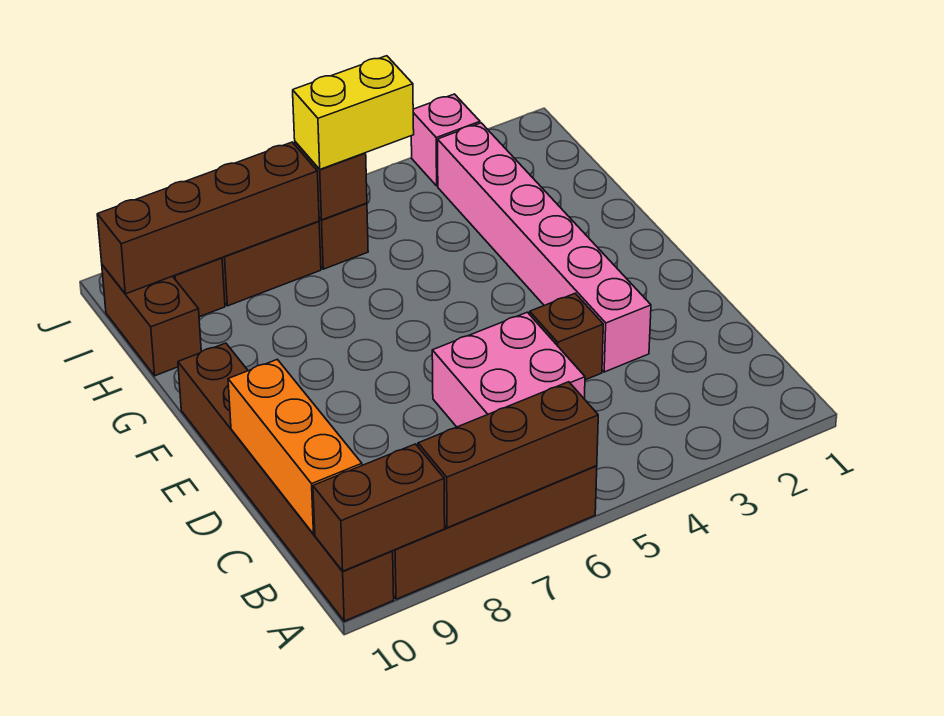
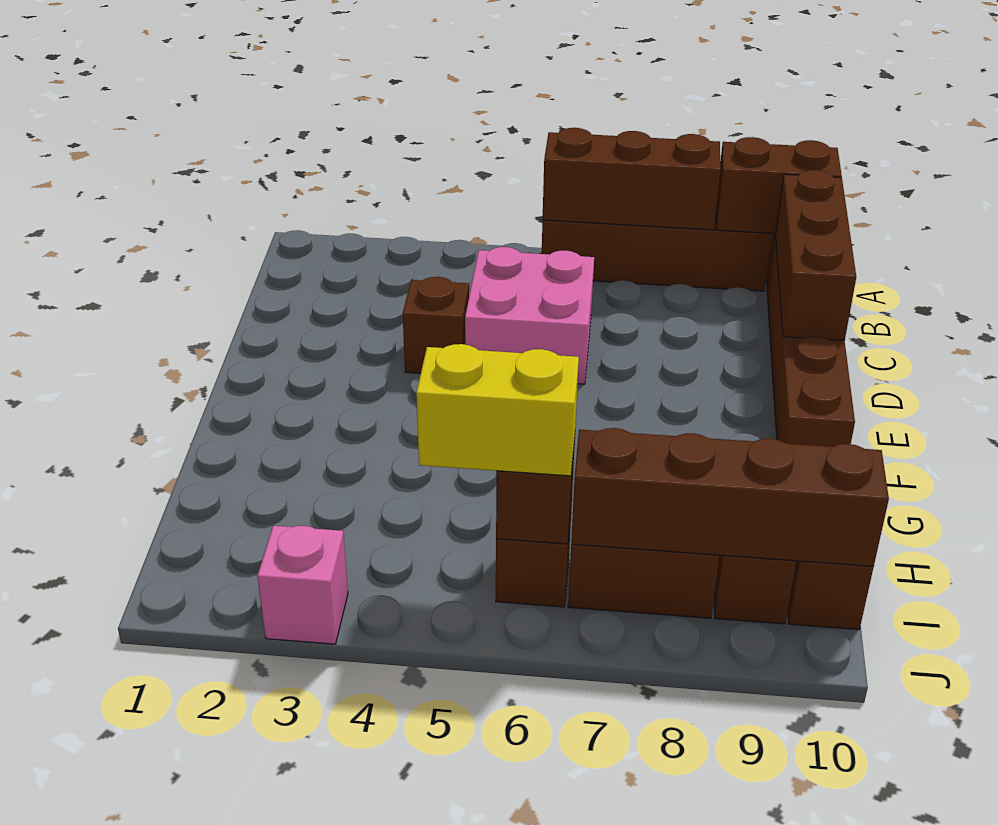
orange 1x3 brick [228,359,362,534] -> brown 1x3 brick [775,170,856,340]
pink 1x6 brick [438,123,651,372] -> none

